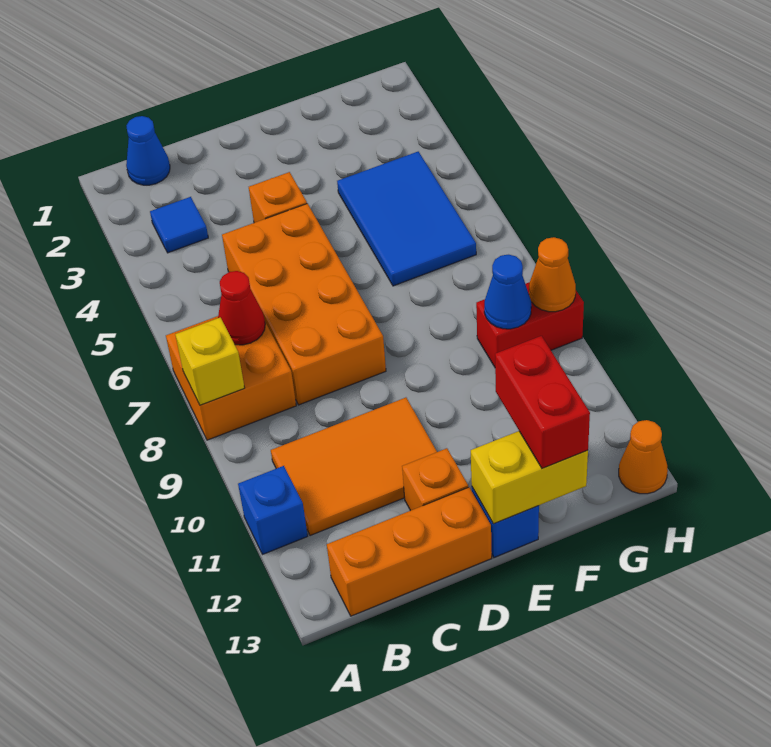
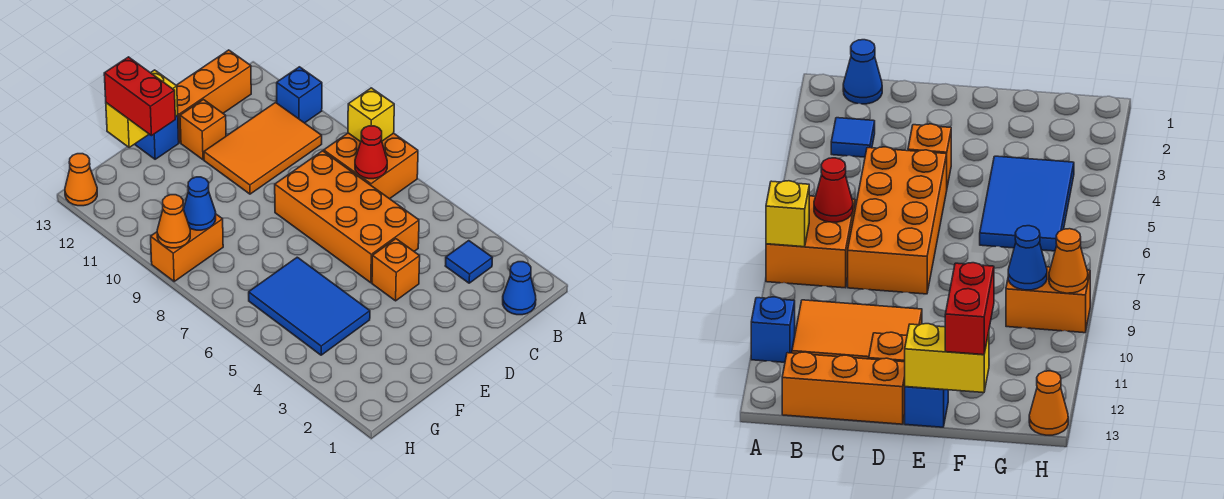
red 1x2 brick [476,282,584,367] -> orange 1x2 brick [151,214,223,281]

